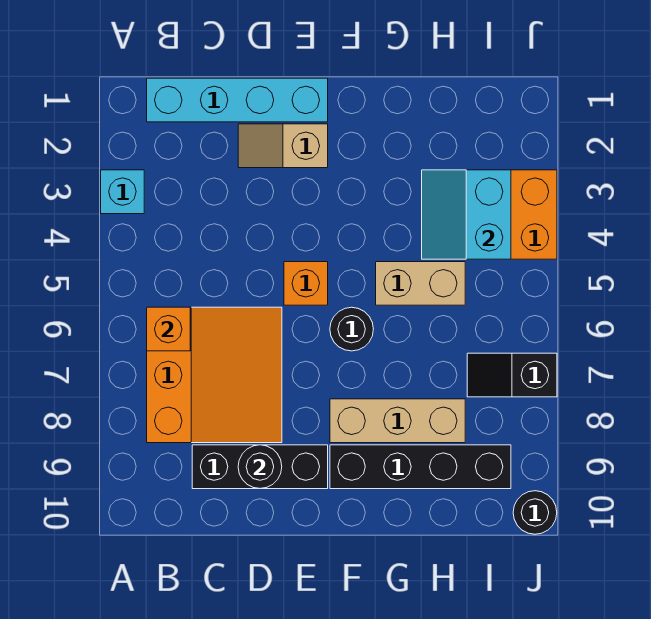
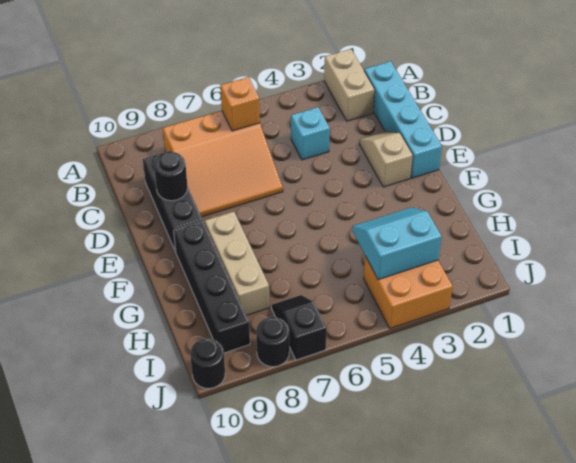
cyan 1x1 brick [101,170,144,214] -> cyan 1x1 brick moved to [291,107,330,160]
orange 1x1 brick [284,262,328,305] -> none
black 1x1 round brick [330,307,373,351] -> black 1x1 round brick moved to [256,317,289,367]
tan 1x2 brick [376,262,465,305] -> tan 1x2 brick moved to [324,49,375,121]

